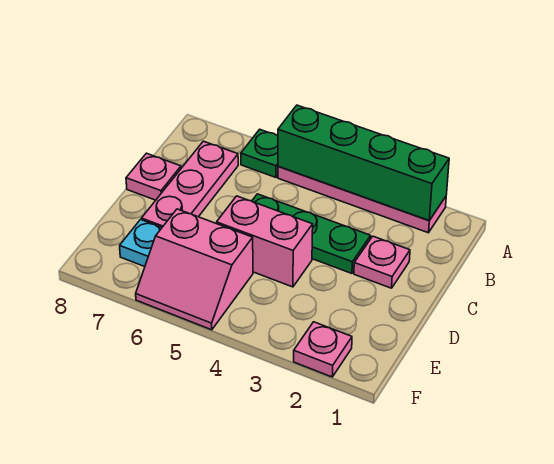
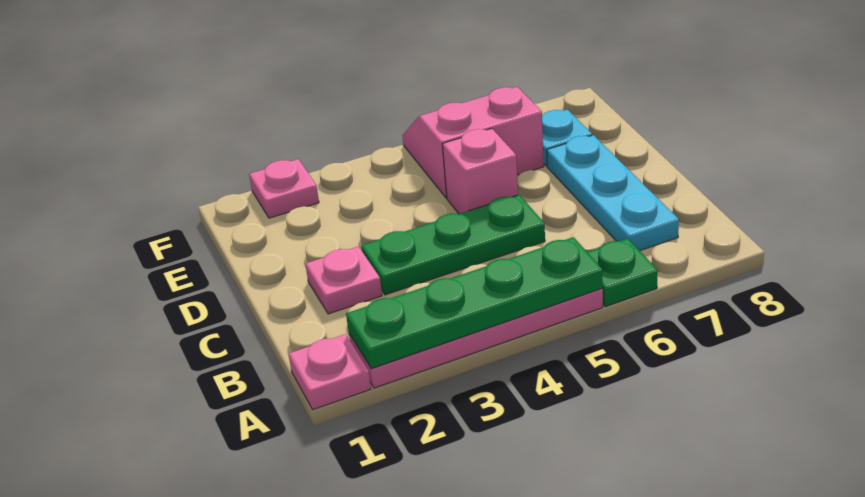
green 1x4 brick [278,105,449,221] -> green 1x4 plate [346,237,603,369]
pink 1x3 plate [141,141,238,227] -> cyan 1x3 plate [547,135,679,251]
pink 1x1 plate [126,153,181,200] -> pink 1x1 plate moved to [289,334,371,410]
pink 1x2 brick [217,196,313,287] -> pink 1x1 brick [442,128,518,214]

